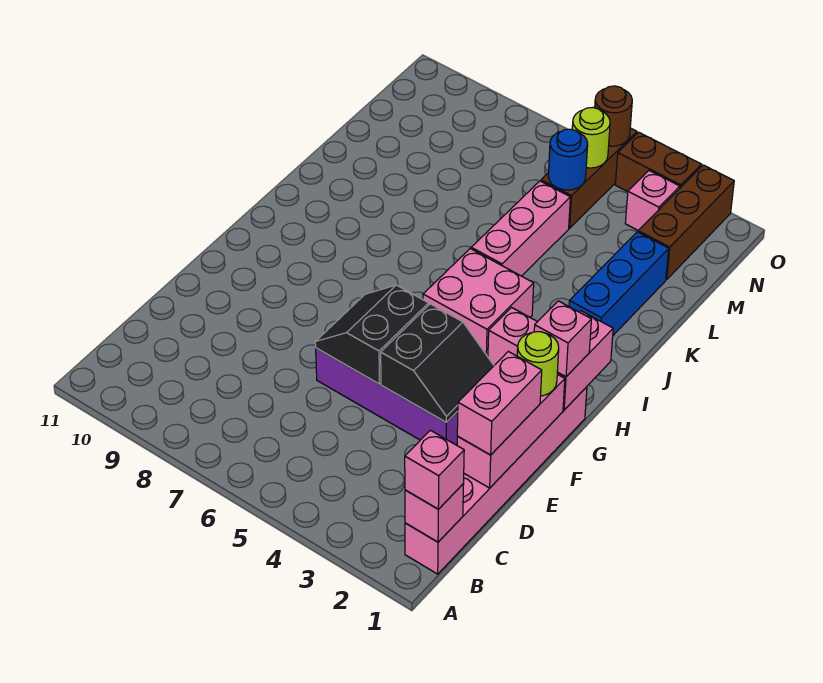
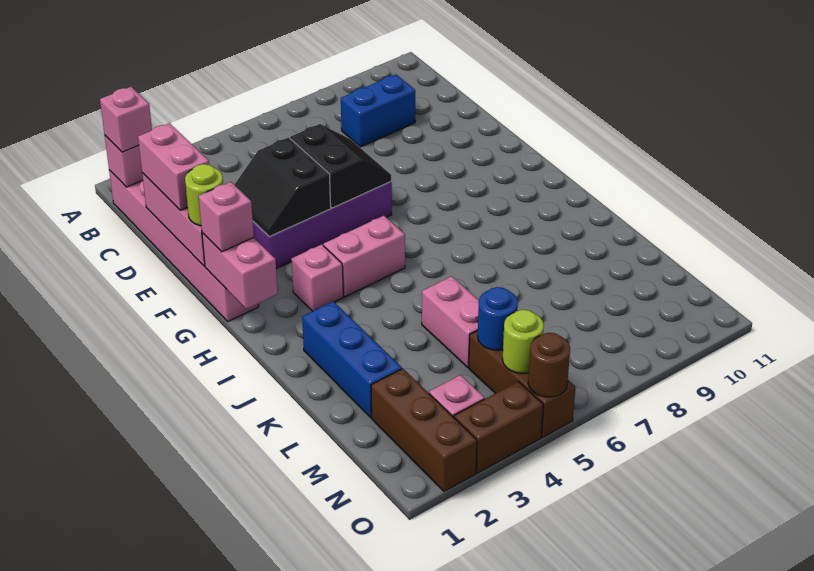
none -> blue 1x2 brick [341,74,415,147]
pink 2x2 brick [423,249,534,357] -> pink 1x2 brick [323,216,405,297]
pink 1x3 brick [471,181,570,276] -> pink 1x2 brick [422,276,479,367]

